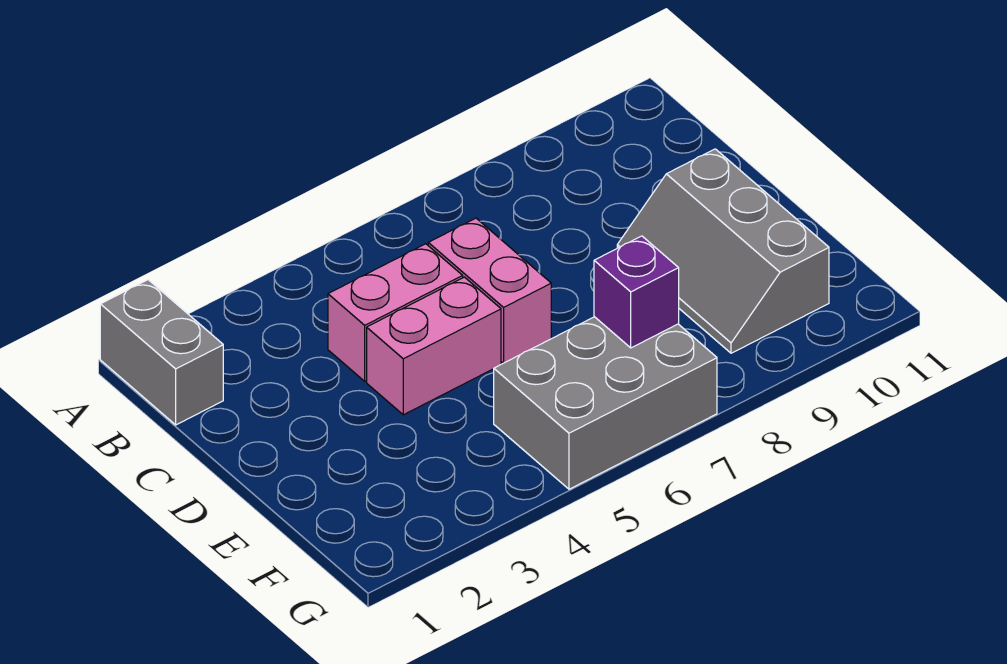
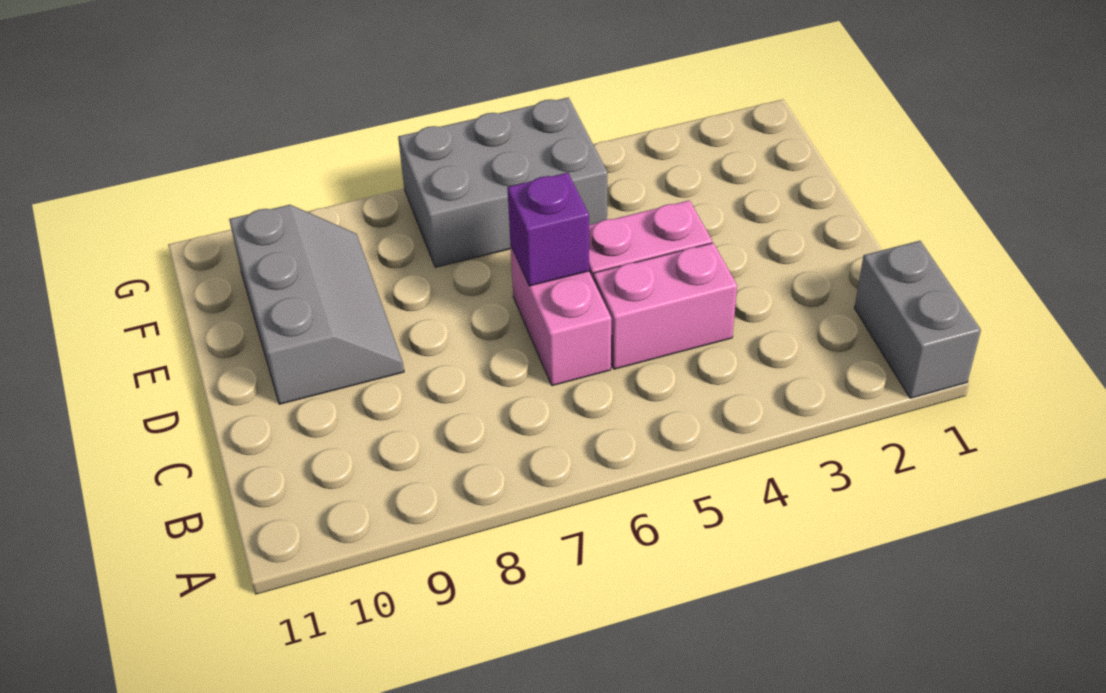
purple 1x1 brick [594,236,679,348] -> purple 1x1 brick moved to [507,173,589,286]

